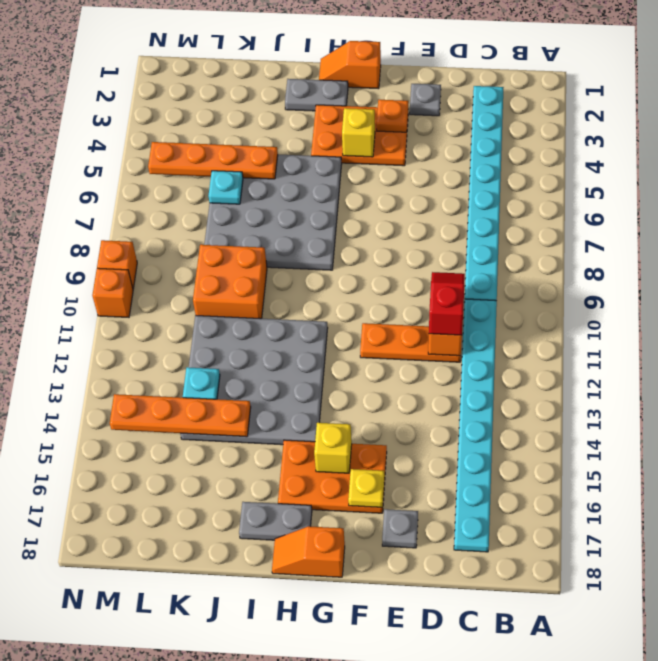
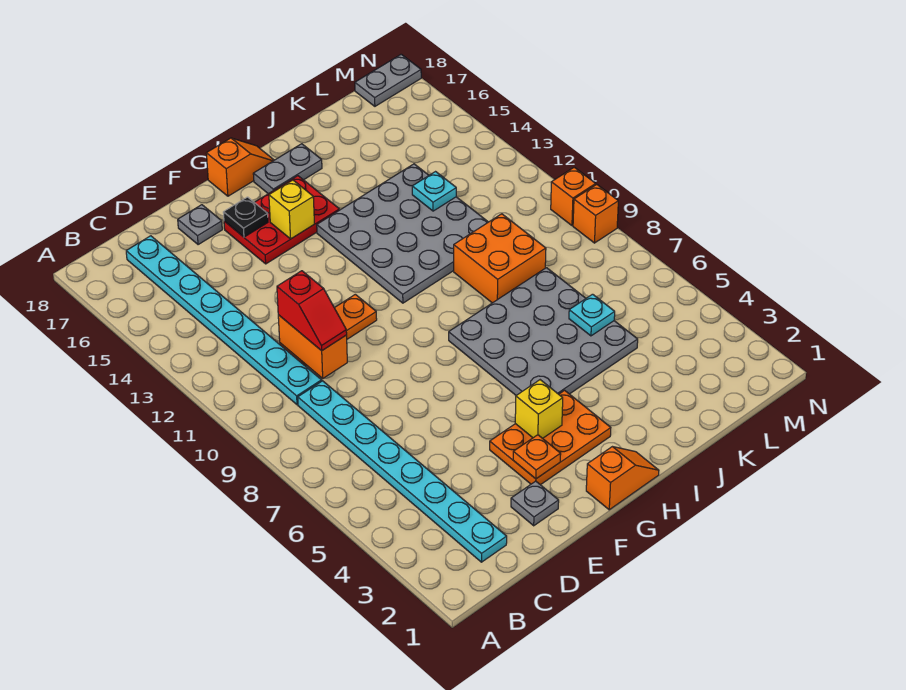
orange 2x3 plate [278,440,387,513] -> red 2x3 plate [224,176,339,264]
yellow 1x1 plate [348,469,385,507] -> black 1x1 plate [223,197,268,237]
grey 1x2 plate [285,79,348,111] -> grey 1x2 plate moved to [355,54,421,106]
orange 1x4 plate [148,142,278,179] -> none
orange 1x4 plate [110,394,251,437] -> none

